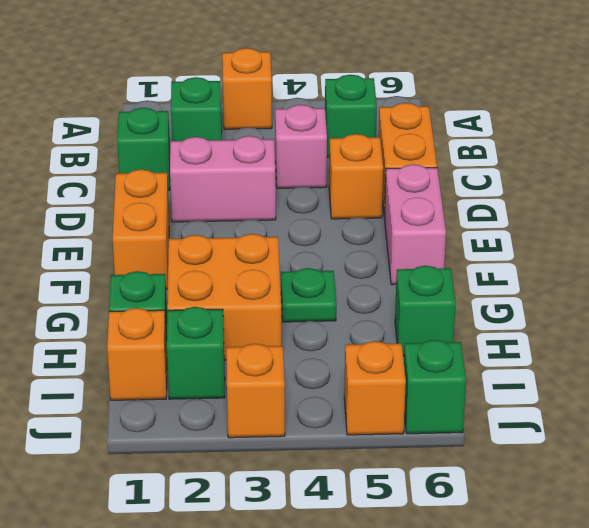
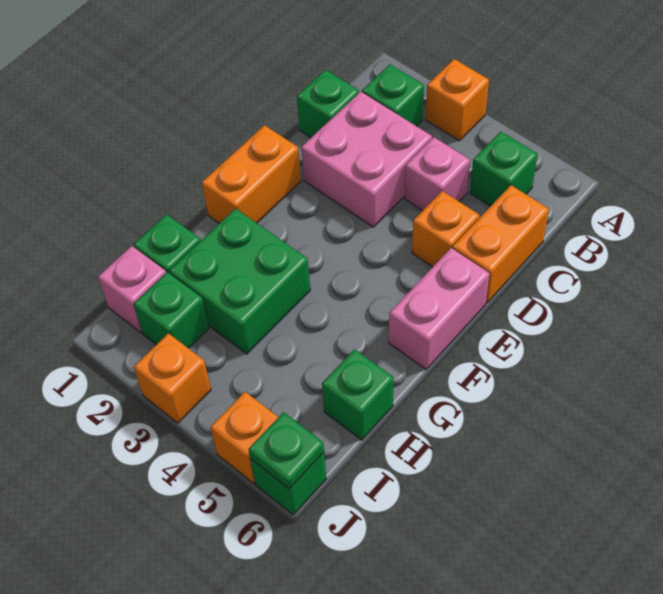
pink 1x2 brick [170,136,276,222] -> pink 2x2 brick [301,92,432,227]
orange 2x2 brick [167,234,281,360] -> green 2x2 brick [169,208,310,354]
green 1x1 plate [281,268,336,322] -> green 1x1 plate moved to [248,412,324,489]
orange 1x1 brick [107,308,167,400] -> pink 1x1 brick [98,246,166,333]

